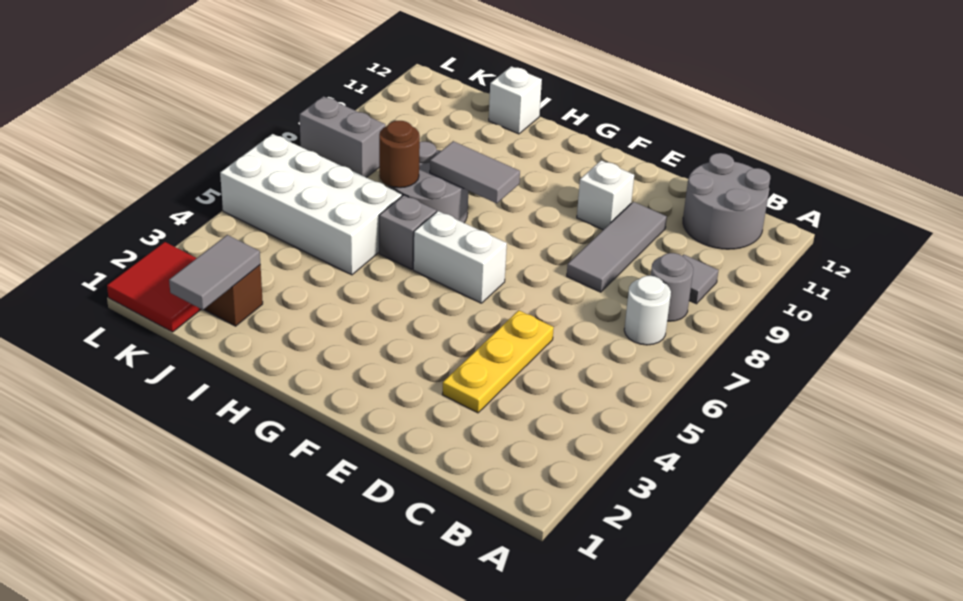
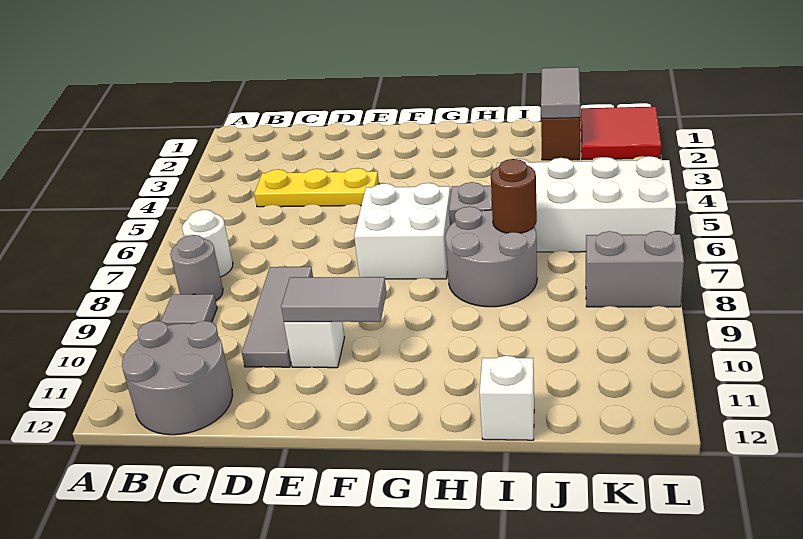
yellow 1x3 plate [442,310,554,413] -> yellow 1x3 plate turned to [254,168,379,207]
white 1x2 brick [413,211,507,303] -> white 2x2 brick [354,183,451,279]
grey 1x2 tile [430,141,520,203] -> grey 1x2 tile moved to [281,277,386,322]

